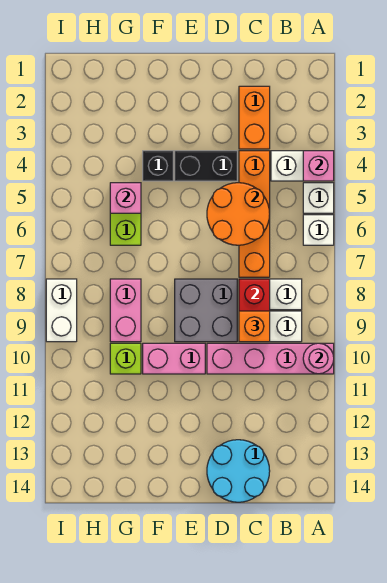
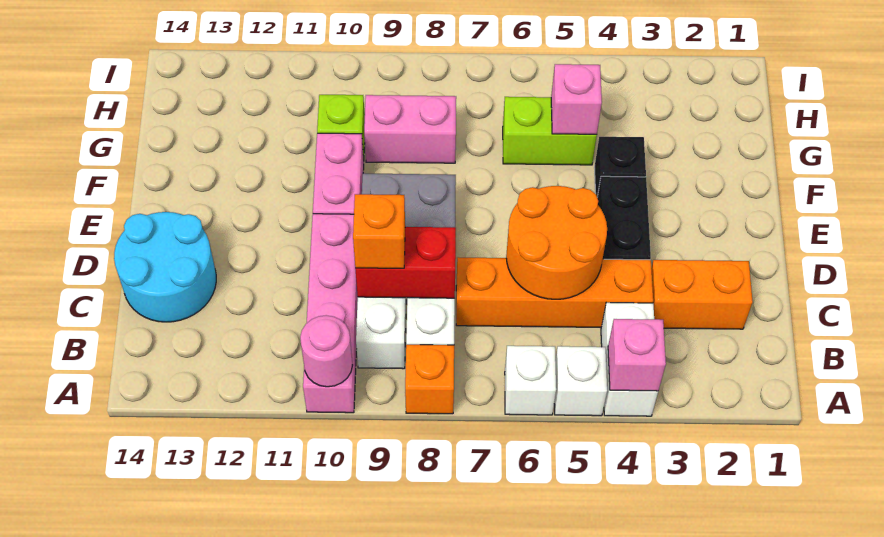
none -> orange 1x1 brick [405,345,454,414]
white 1x2 brick [46,279,77,342] -> none

